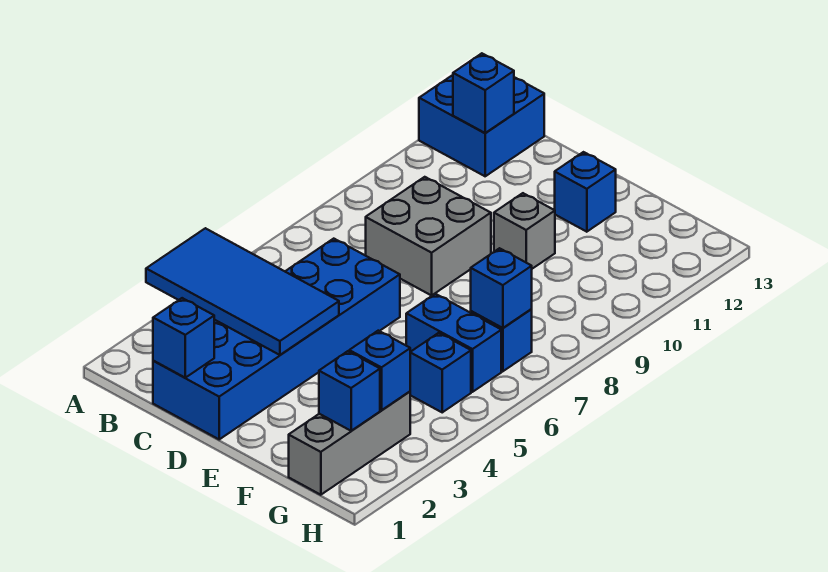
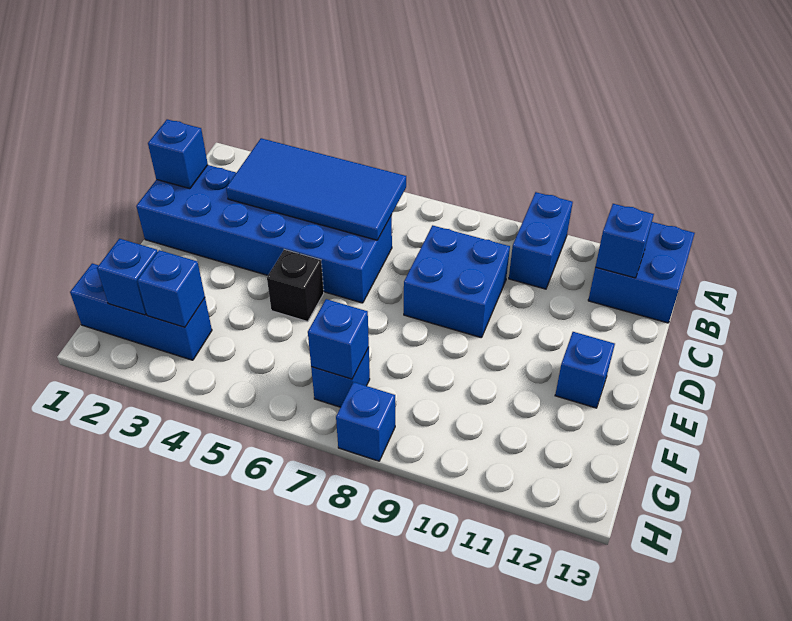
blue 2x4 tile [146,228,339,355] -> blue 2x4 tile turned to [226,138,406,240]
grey 2x2 brick [366,177,491,295] -> blue 2x2 brick [404,225,510,338]
none -> black 1x1 brick [267,250,324,322]
grey 1x1 brick [494,193,555,269] -> none
blue 1x2 brick [406,294,501,392] -> blue 1x2 brick moved to [509,192,573,289]
grey 1x3 brick [289,392,410,495] -> blue 1x3 brick [70,263,212,360]
blue 1x1 brick [410,333,471,412] -> blue 1x1 brick moved to [336,382,395,461]

